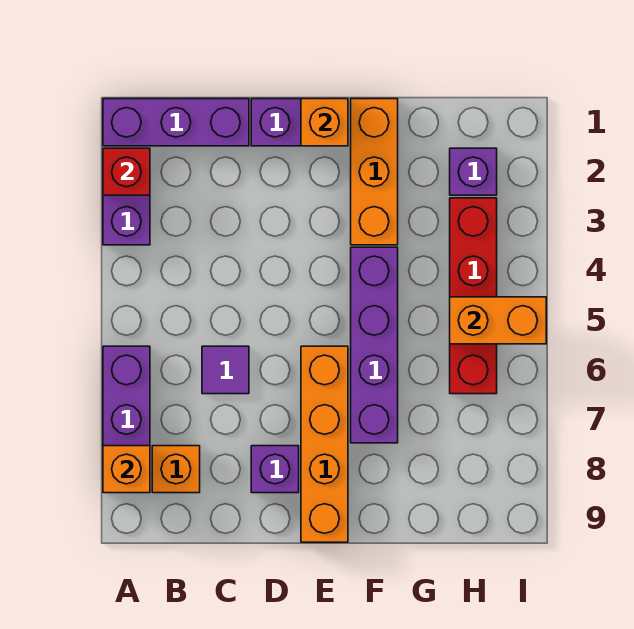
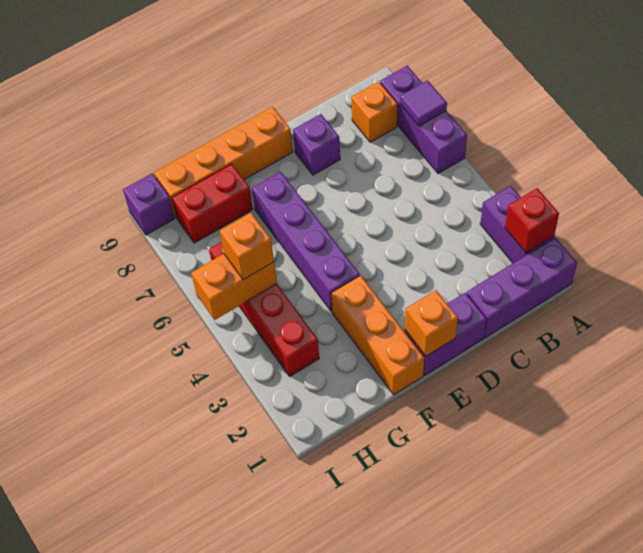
orange 1x1 brick [103,446,150,493] -> orange 1x1 brick moved to [220,213,274,280]
purple 1x1 tile [202,346,249,394] -> purple 1x1 tile moved to [400,80,447,126]
orange 1x4 brick [301,346,348,542] -> orange 1x4 brick turned to [154,107,293,218]
none -> red 1x2 brick [172,164,253,243]
purple 1x1 brick [450,148,497,195] -> purple 1x1 brick moved to [123,173,175,235]

